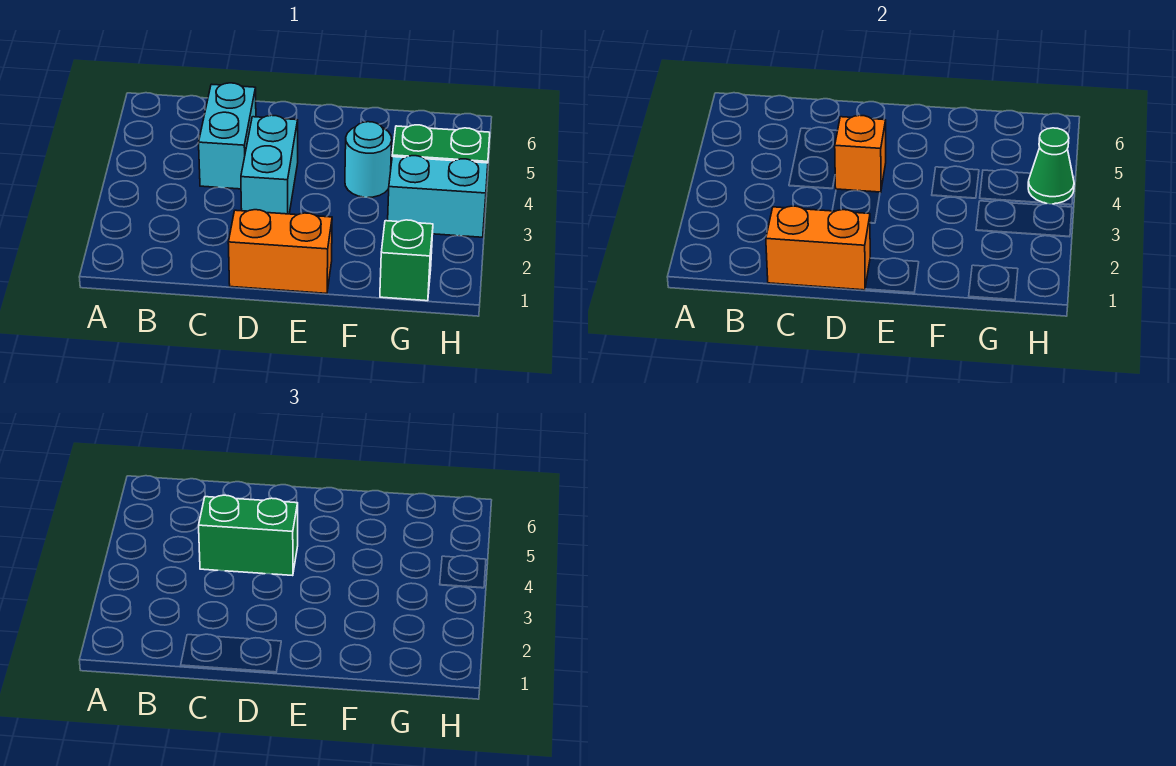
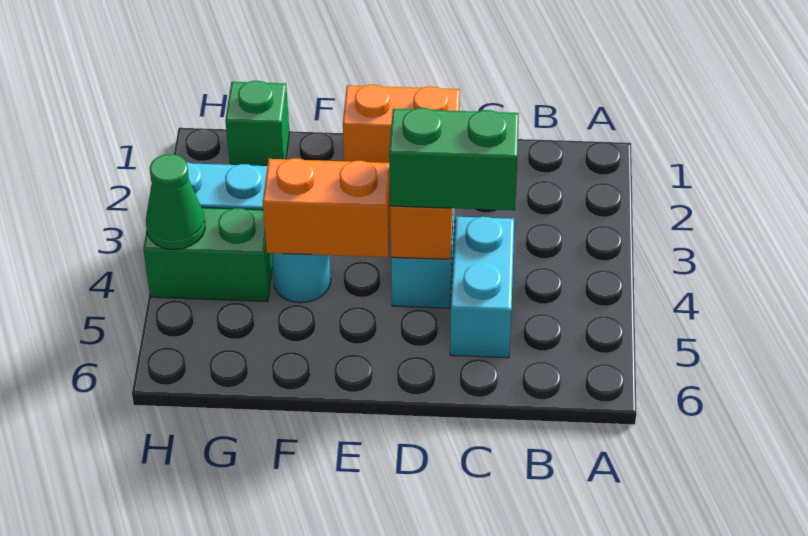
orange 1x2 brick [766,206,870,290] -> orange 1x2 brick moved to [263,158,390,257]

